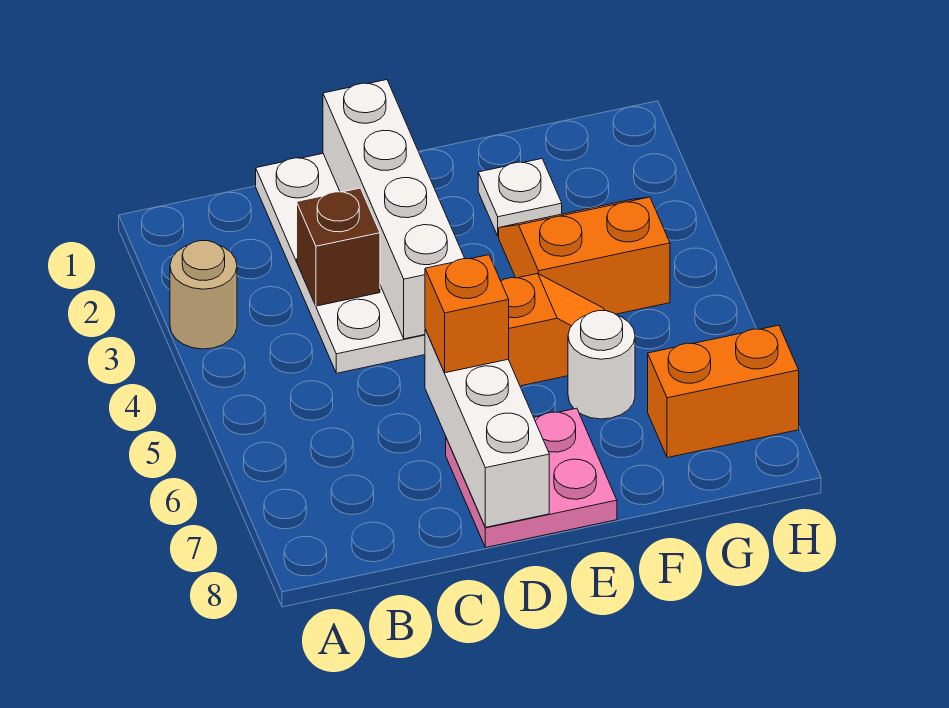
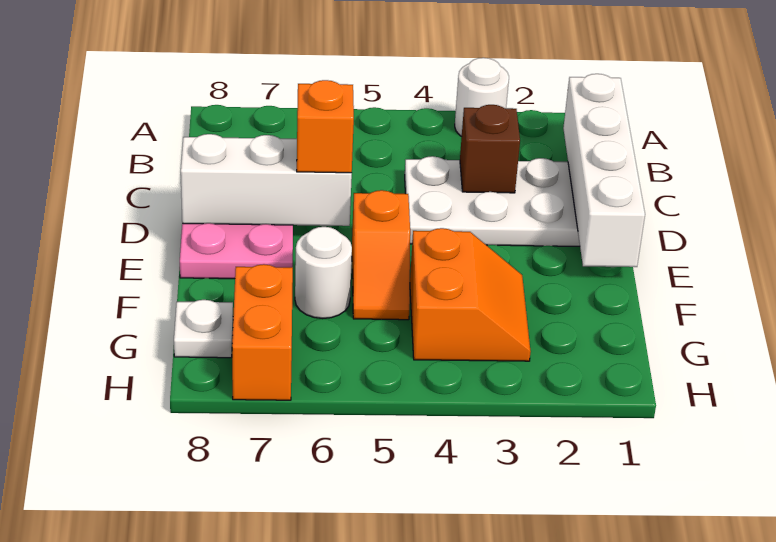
tan 1x1 round brick [170,241,237,349] -> white 1x1 round brick [455,58,509,137]
white 1x4 brick [323,80,465,339] -> white 1x4 brick turned to [563,74,645,267]
white 1x1 plate [478,159,562,236] -> white 1x1 plate moved to [174,300,233,358]

